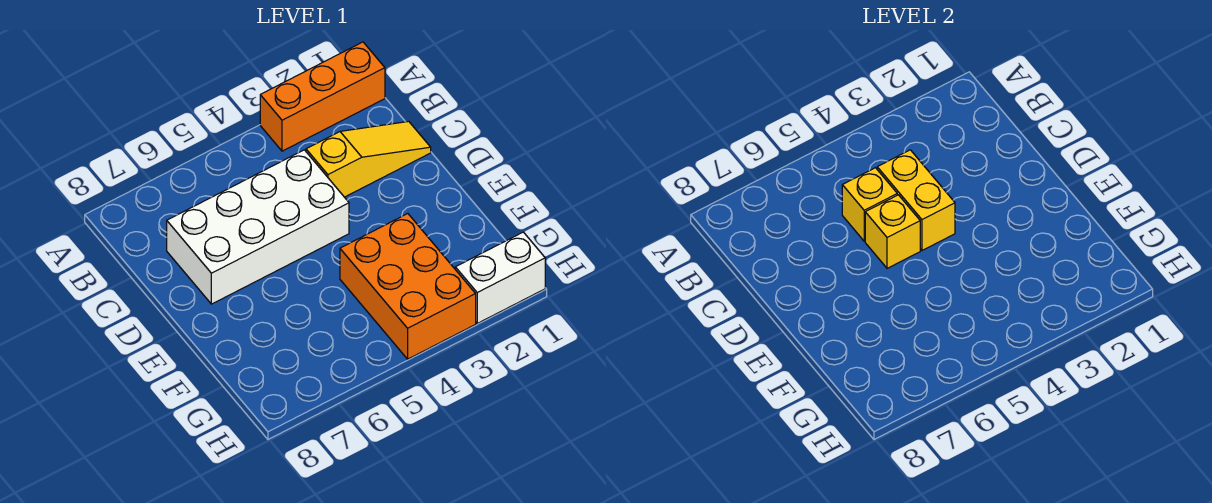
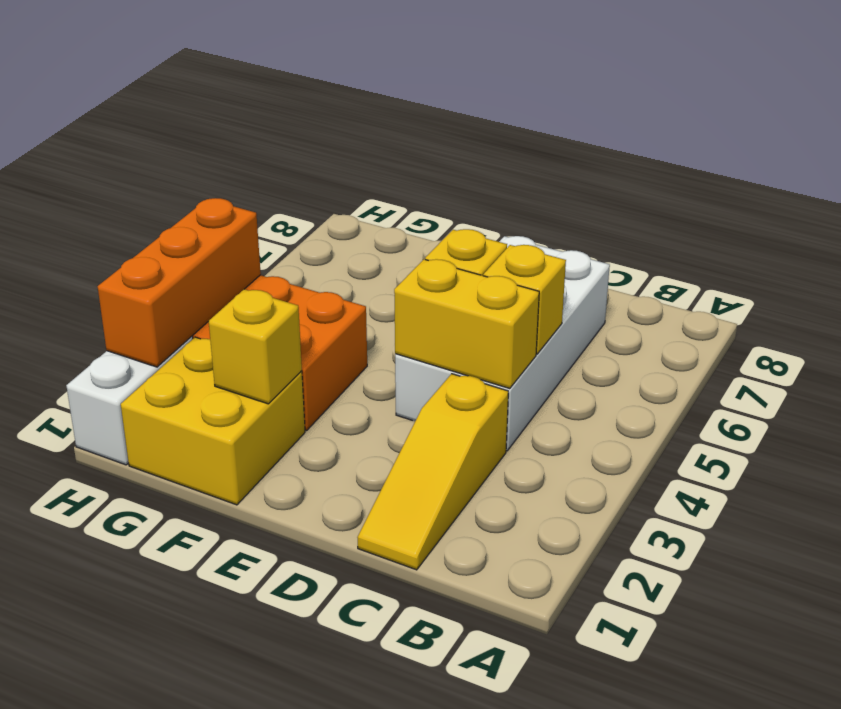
orange 1x3 brick [260,42,385,151] -> orange 1x3 brick moved to [98,198,261,367]
none -> yellow 2x2 brick [121,337,305,505]
none -> yellow 1x1 brick [209,289,302,404]

